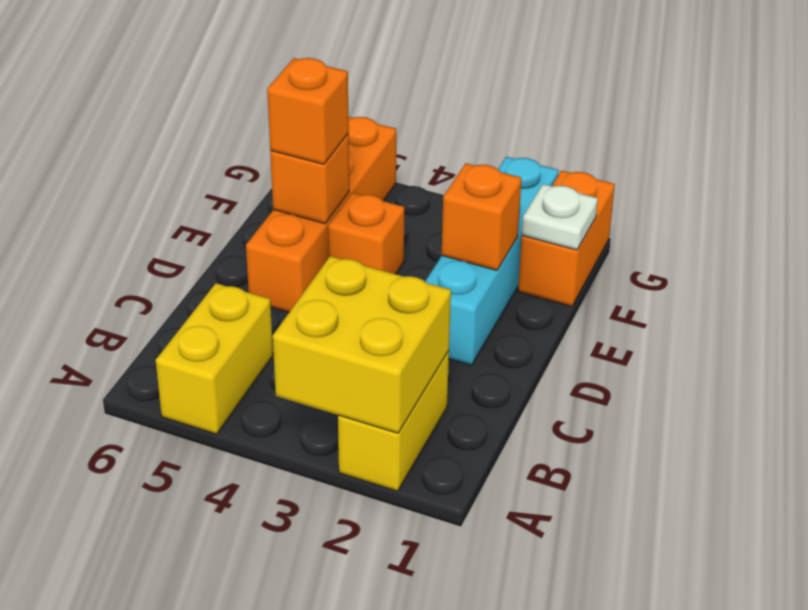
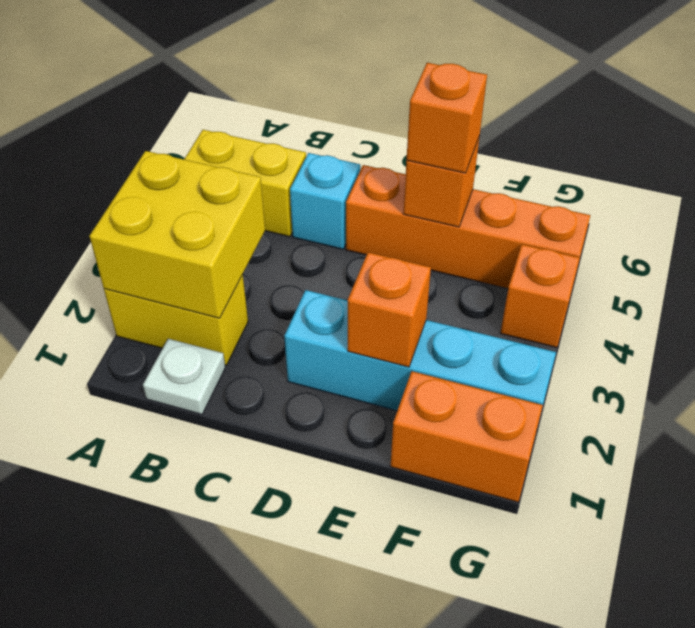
none -> cyan 1x1 brick [290,153,360,249]
orange 1x1 brick [328,193,404,274] -> orange 1x1 brick moved to [500,244,580,348]
white 1x1 plate [522,184,598,250] -> white 1x1 plate moved to [143,339,225,414]

